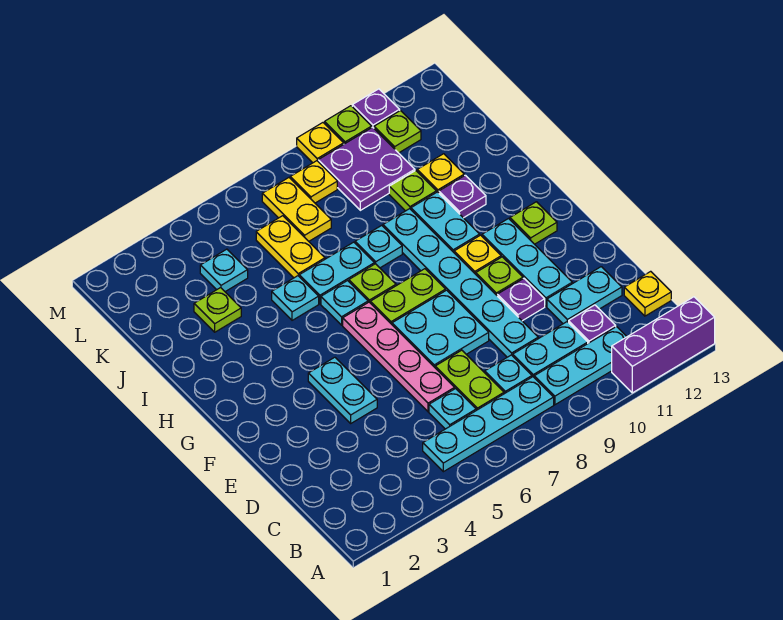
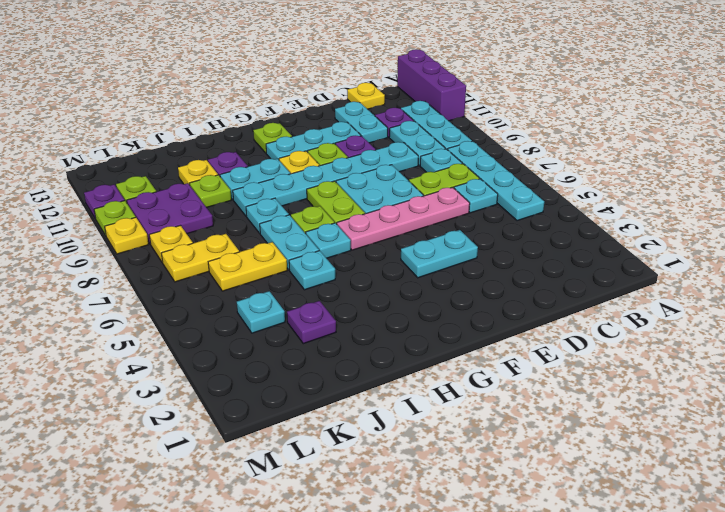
lime 1x1 plate [194,288,241,332] -> purple 1x1 plate [287,301,336,344]

